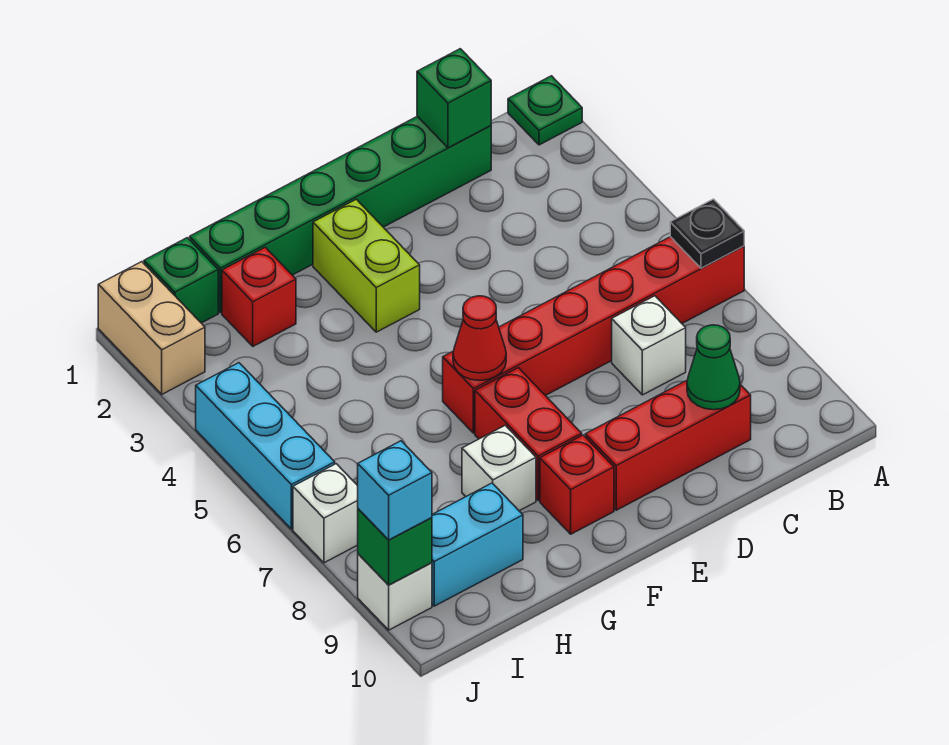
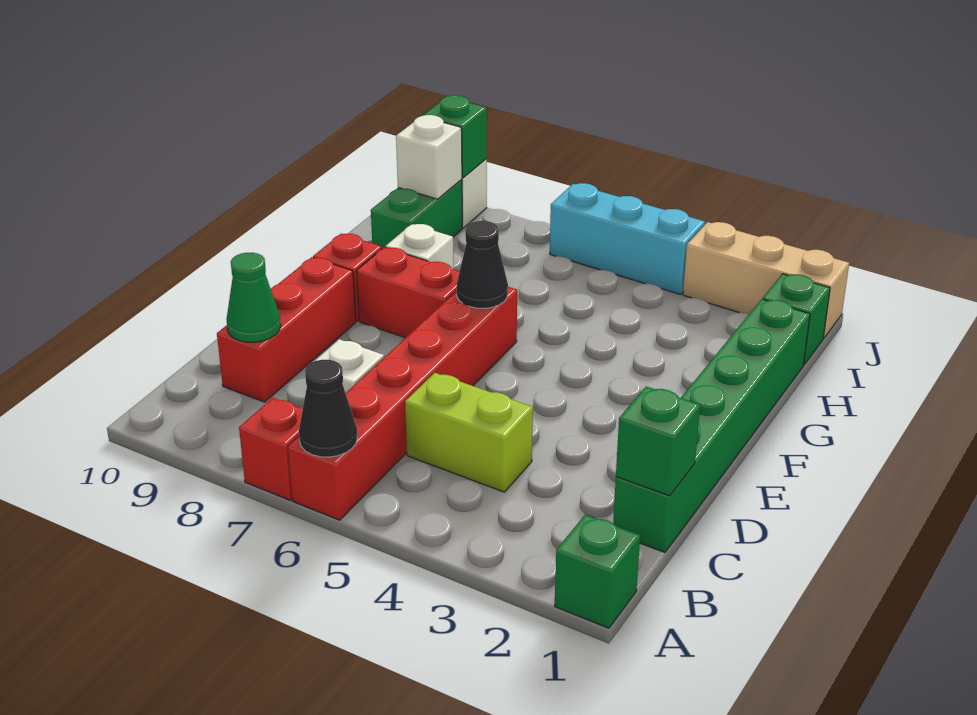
green 1x1 plate [508,76,582,145] -> green 1x1 brick [555,514,640,628]
black 1x1 plate [670,199,744,268] -> black 1x1 cone [299,360,357,457]
lime 1x2 brick [313,199,420,332] -> lime 1x2 brick moved to [405,373,533,492]
red 1x1 cone [453,296,506,381] -> black 1x1 cone [456,221,508,308]
red 1x1 brick [222,247,296,346] -> red 1x1 brick moved to [239,398,303,500]
cyan 1x2 brick [432,483,523,606] -> green 1x2 brick [371,179,462,248]
tan 1x2 brick [98,262,205,394] -> tan 1x3 brick [683,222,849,338]
white 1x1 brick [293,464,358,563] -> white 1x1 brick moved to [396,115,462,199]
cyan 1x1 brick [358,441,432,540] -> none

